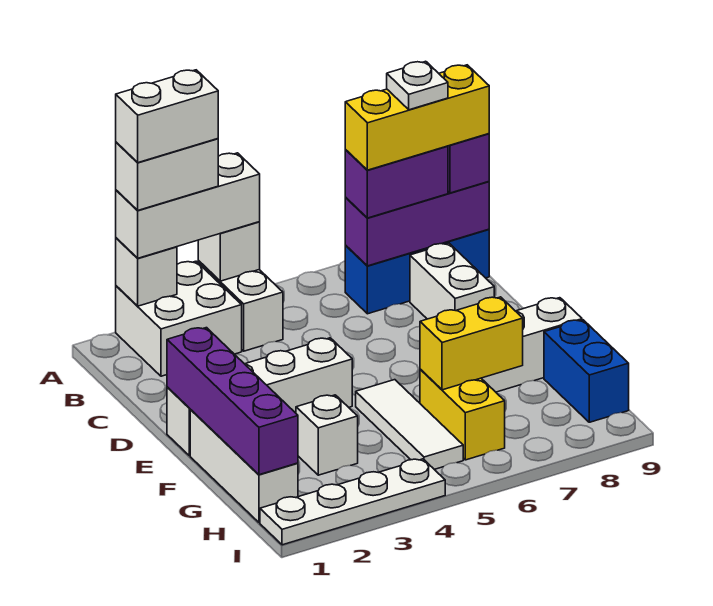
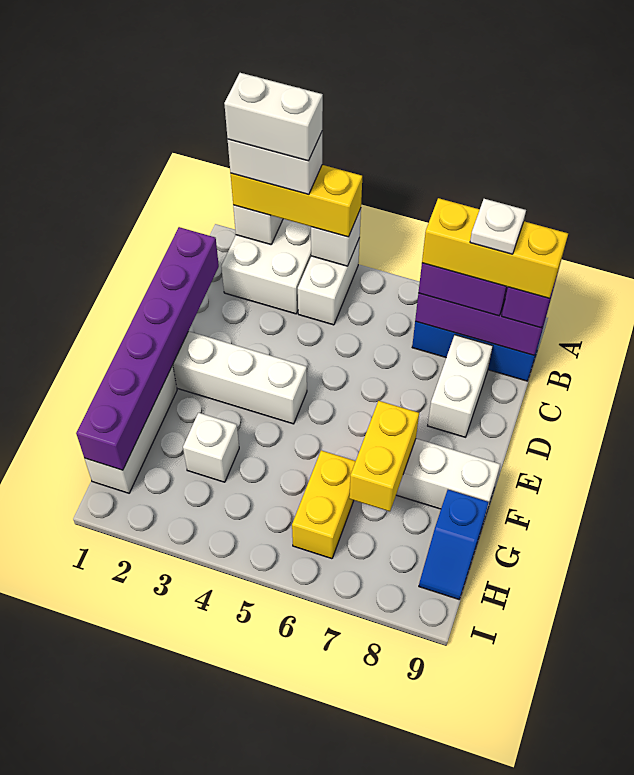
white 1x3 brick [116,153,260,258] -> yellow 1x3 brick [231,165,362,237]
purple 1x4 brick [167,328,298,475] -> purple 1x6 brick [76,227,219,470]
white 1x3 tile [356,380,463,469] -> none
yellow 1x2 brick [420,297,523,390] -> yellow 1x2 brick turned to [349,401,419,511]
blue 1x2 brick [544,320,629,422] -> blue 1x2 slope [419,490,489,599]
white 1x4 plate [260,459,445,545] -> none

